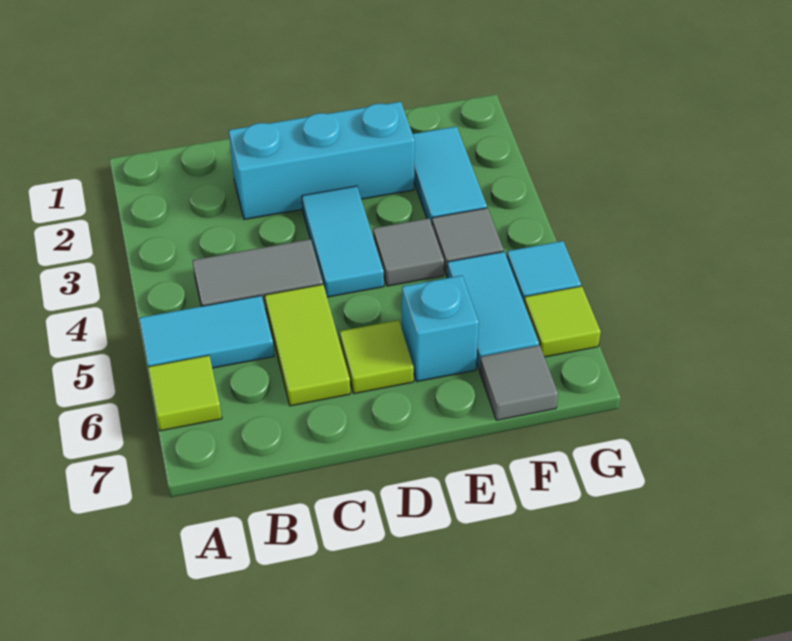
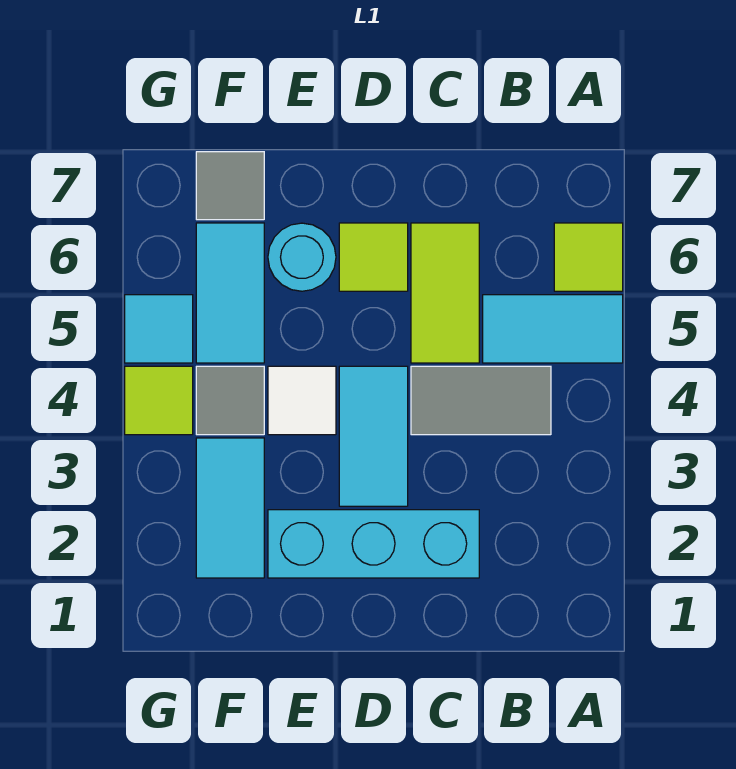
grey 1x1 tile [373,218,444,286] -> white 1x1 tile [268,366,336,435]
cyan 1x1 brick [402,276,479,381] -> cyan 1x1 round brick [268,223,336,291]
lime 1x1 tile [524,286,601,357] -> lime 1x1 tile moved to [125,366,193,435]

